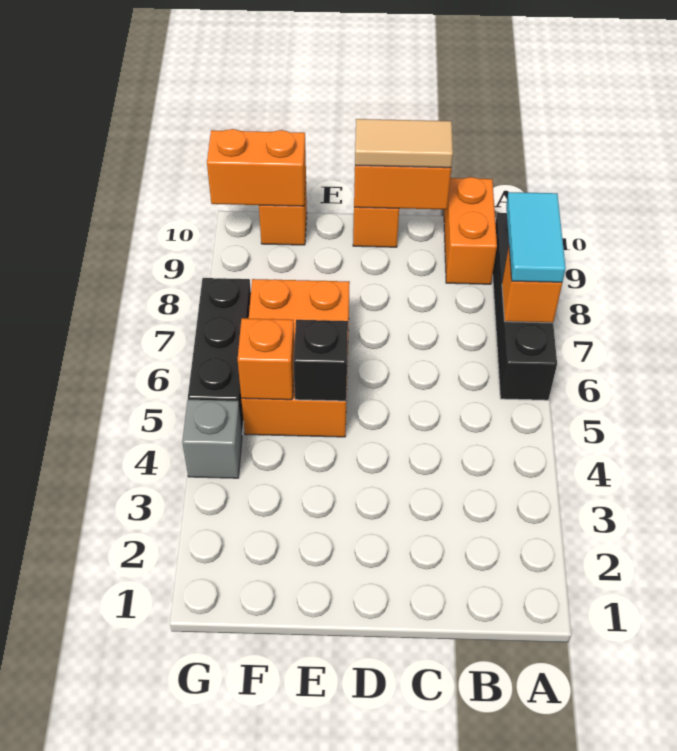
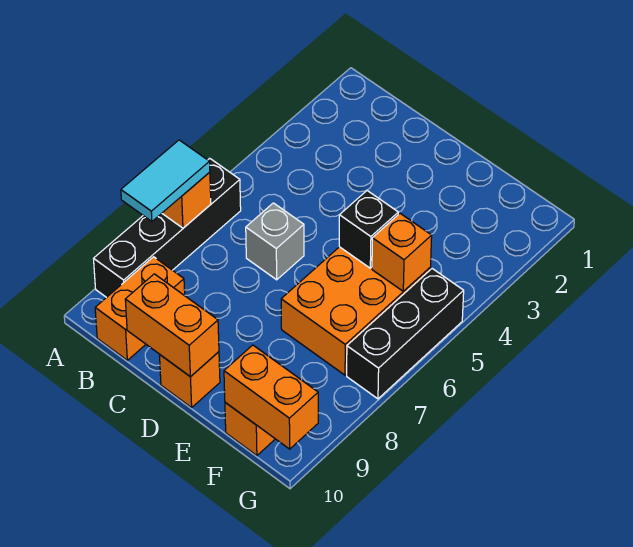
tan 1x2 tile [355,119,453,168] -> none
grey 1x1 brick [182,400,242,478] -> grey 1x1 brick moved to [246,203,304,280]

